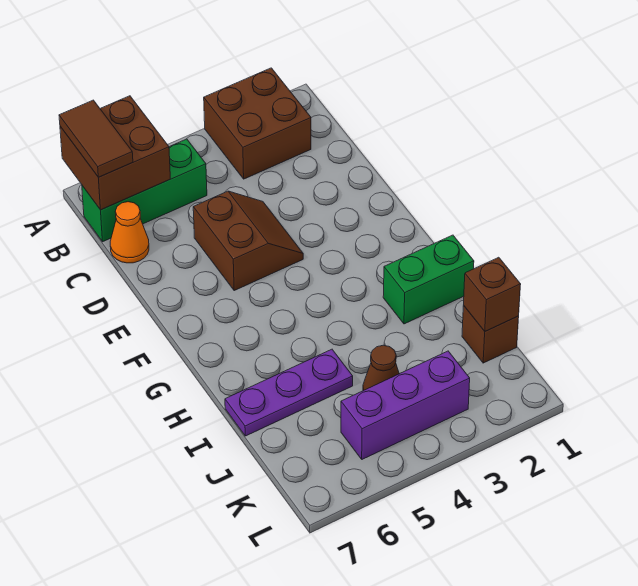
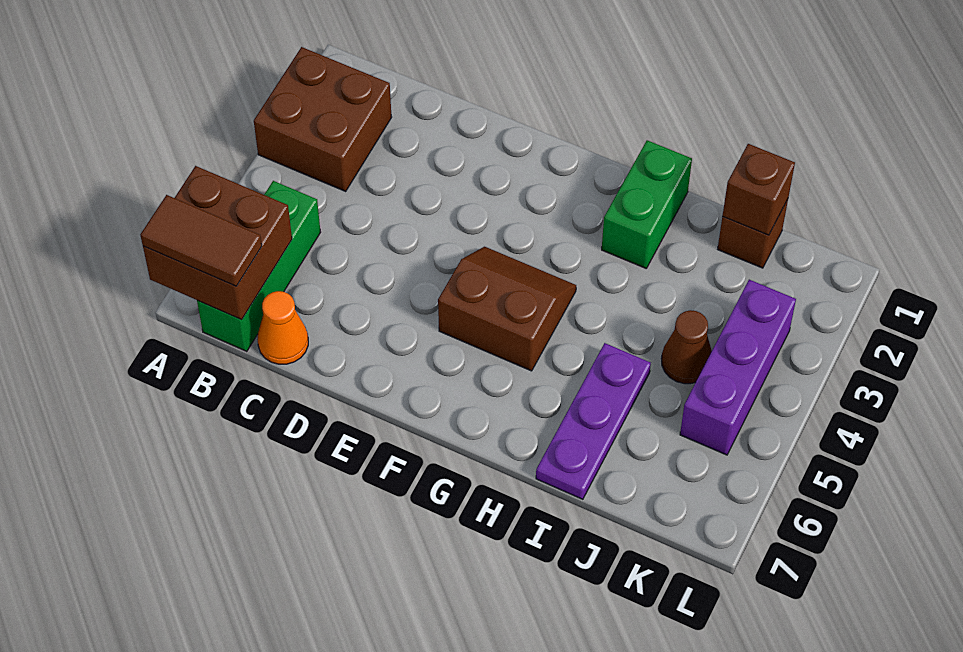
brown 2x2 slope [193,191,303,291] -> brown 2x2 slope moved to [438,247,576,371]

